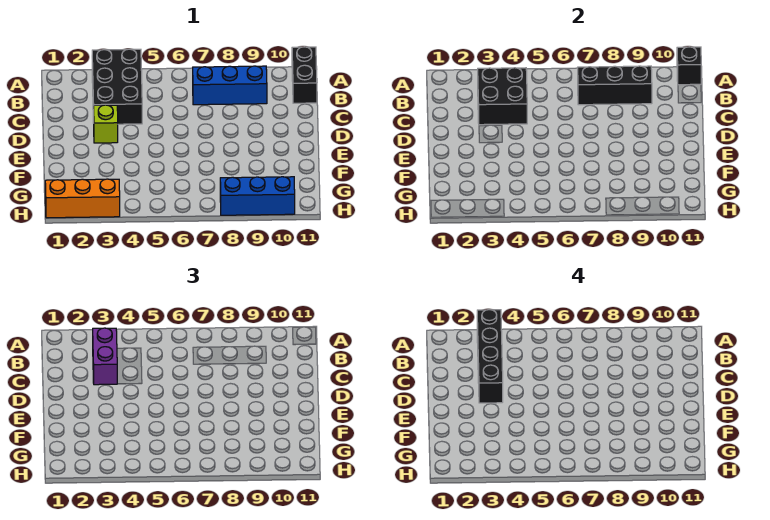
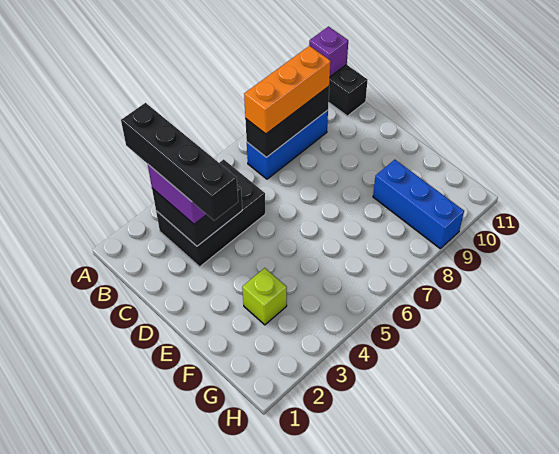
black 2x3 brick [92,49,142,124] -> black 2x3 brick turned to [156,159,266,267]
black 1x1 brick [677,47,701,85] -> purple 1x1 brick [309,27,348,77]
lime 1x1 brick [94,105,118,143] -> lime 1x1 brick moved to [242,268,287,325]
orange 1x3 brick [45,179,120,218] -> orange 1x3 brick moved to [244,46,331,134]
blue 1x3 brick [220,177,295,215] -> blue 1x3 brick turned to [373,160,464,248]

